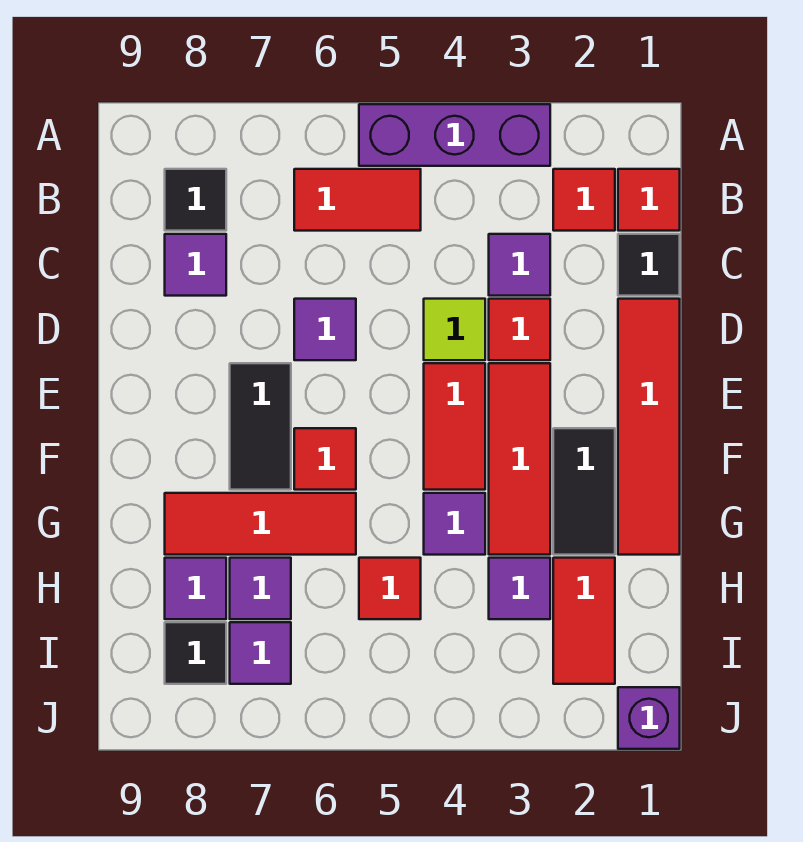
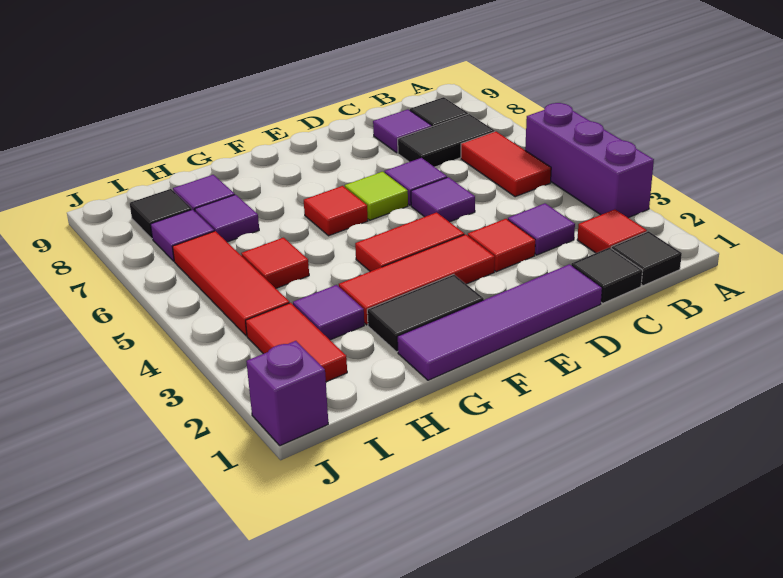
red 1x1 tile [618,169,680,231] -> black 1x1 tile [611,231,682,286]
red 1x4 tile [618,299,680,555] -> purple 1x4 tile [398,264,602,380]
lime 1x1 tile [424,299,485,360] -> lime 1x1 tile moved to [345,172,408,220]
black 1x2 tile [230,363,291,490] -> black 1x2 tile moved to [398,114,495,167]
purple 1x1 tile [424,493,485,555] -> purple 1x1 tile moved to [411,177,475,222]
red 1x3 tile [165,493,356,555] -> red 1x3 tile moved to [173,231,289,336]
red 1x2 tile [553,558,615,684] -> red 1x2 tile turned to [246,303,347,382]

